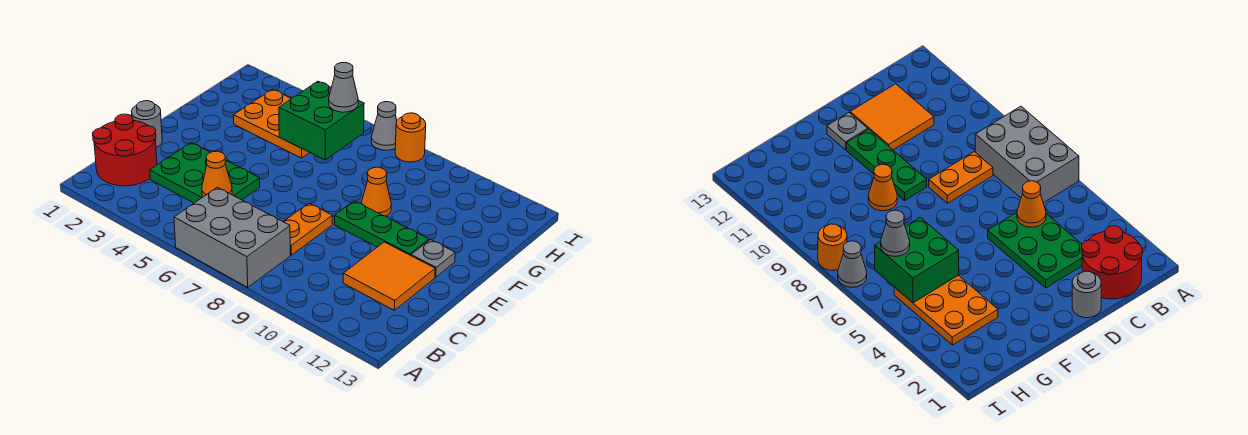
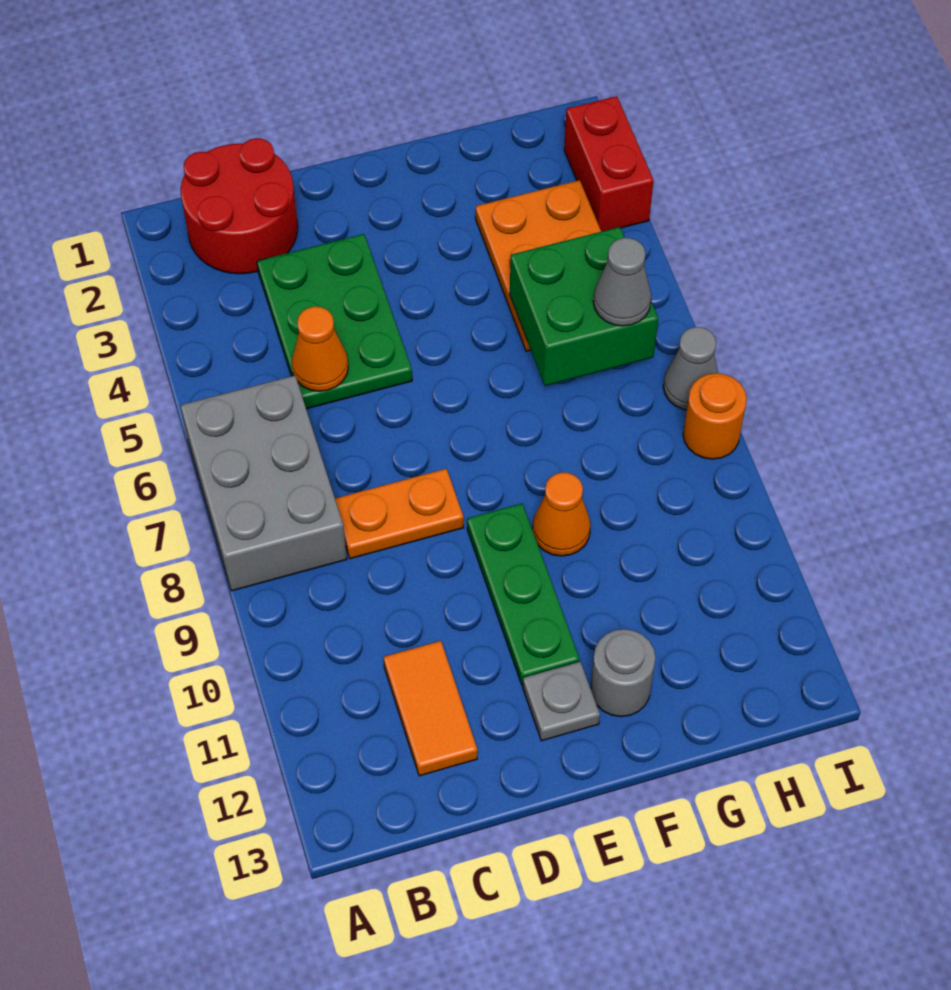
orange 2x2 tile [343,242,435,310] -> orange 1x2 tile [384,641,477,776]
grey 1x1 round brick [132,101,162,147] -> grey 1x1 round brick moved to [590,629,656,717]
none -> red 1x2 brick [564,96,654,232]

